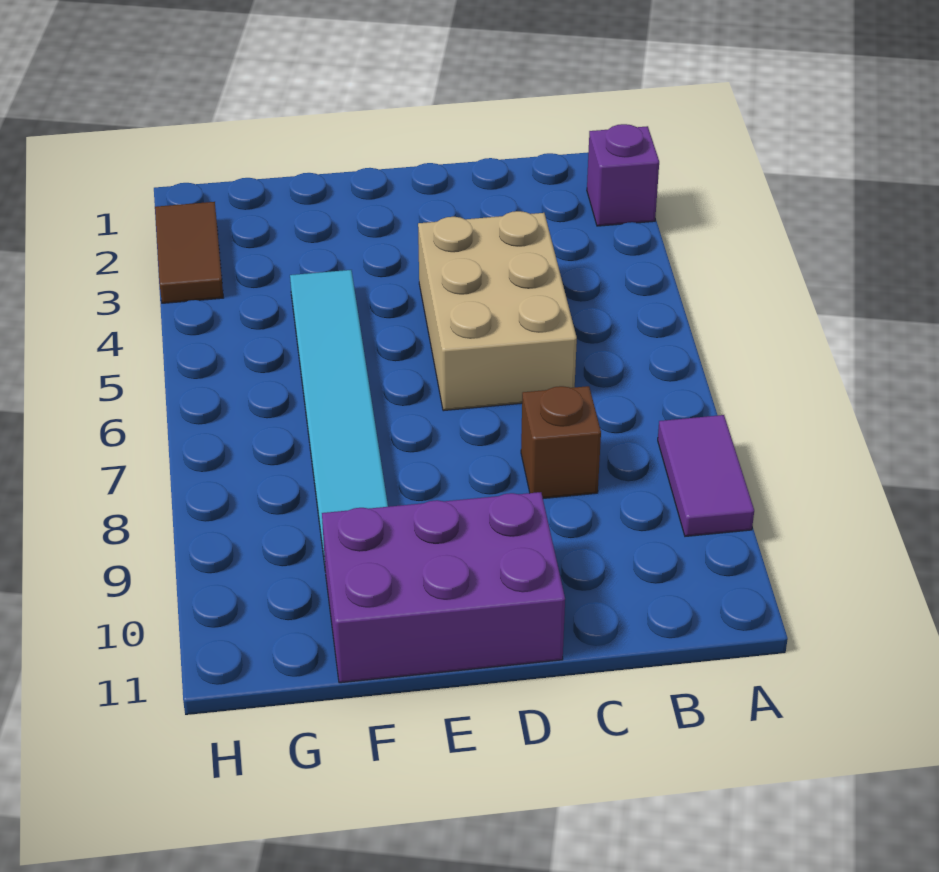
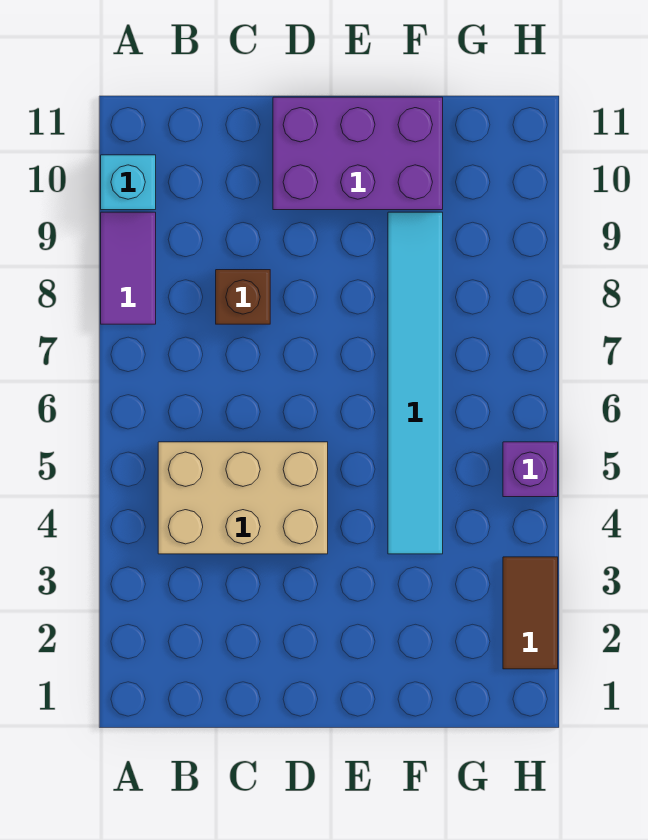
purple 1x1 brick [587,124,659,226] -> purple 1x1 brick moved to [503,442,558,497]
none -> cyan 1x1 brick [101,155,156,210]
tan 2x3 brick [418,211,577,411] -> tan 2x3 brick turned to [158,442,328,554]

